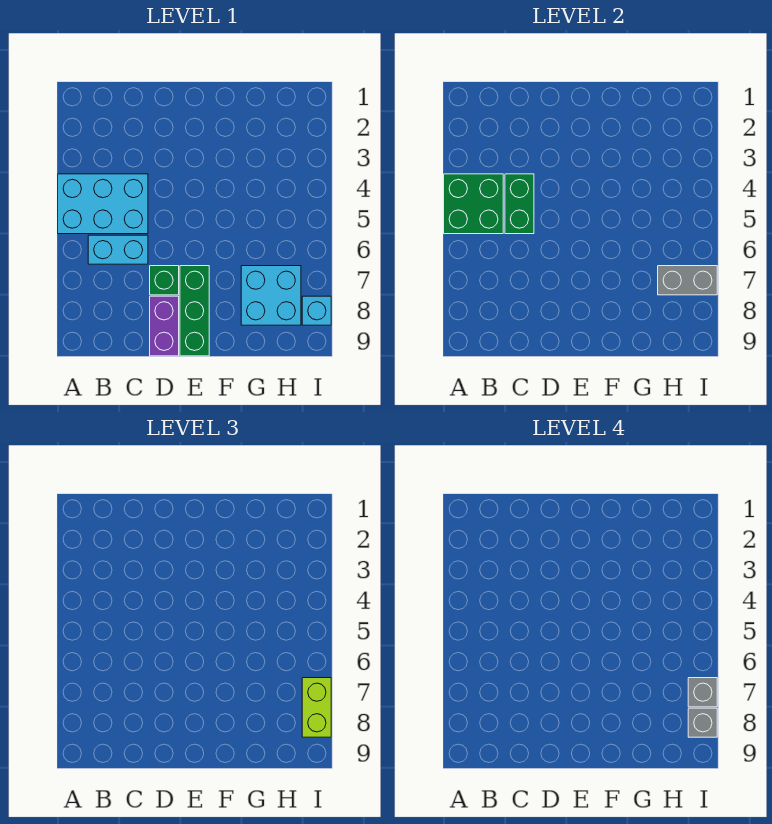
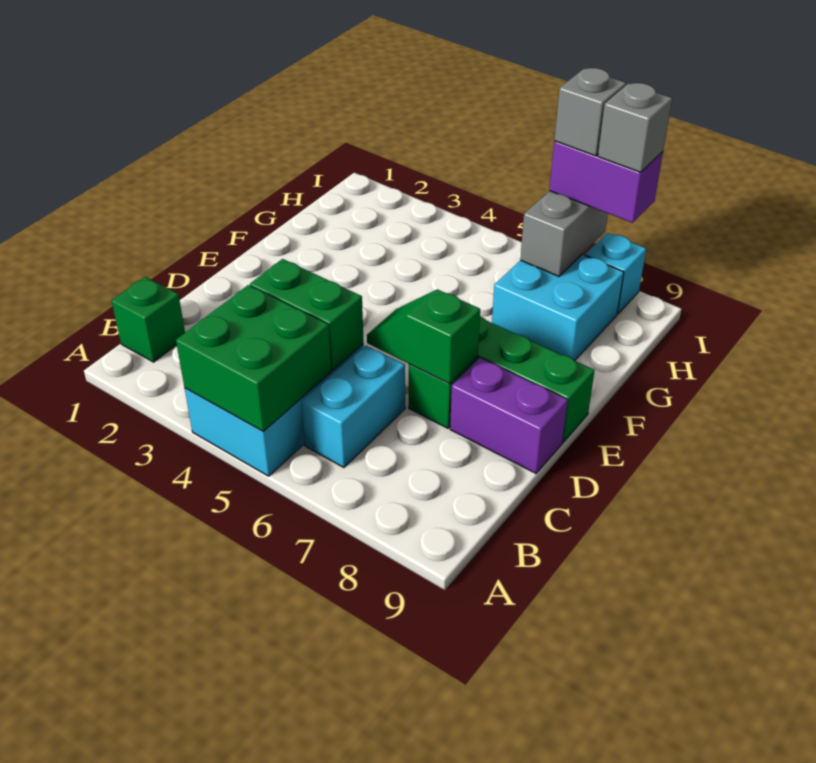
none -> green 1x1 brick [112,277,185,362]
none -> green 1x2 slope [367,289,480,384]
lime 1x2 brick [302,678,331,737] -> purple 1x2 brick [550,141,663,223]

